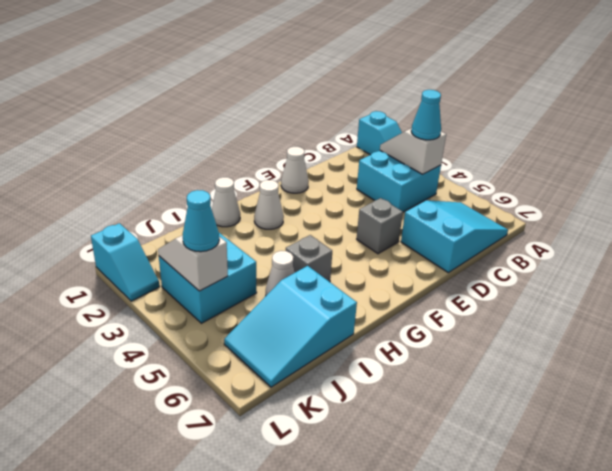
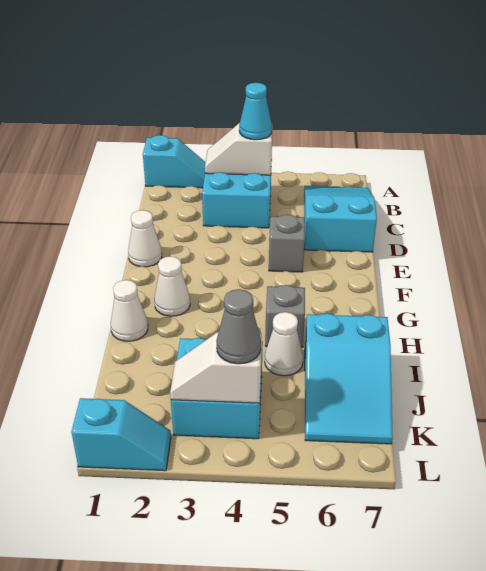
cyan 1x1 cone [183,190,219,252] -> grey 1x1 cone [216,289,261,364]

